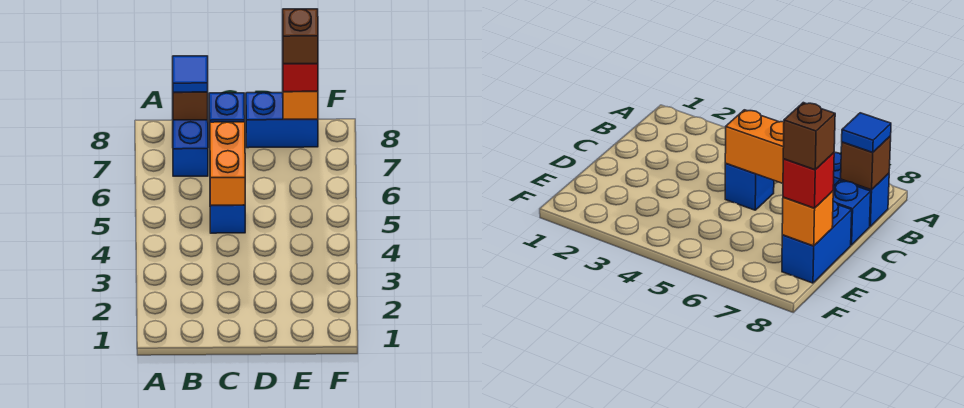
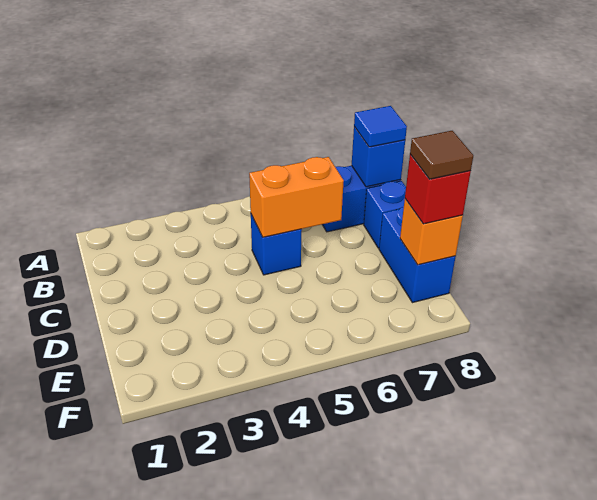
brown 1x1 brick [173,92,208,120] -> blue 1x1 brick [352,127,405,187]
brown 1x1 brick [283,9,318,64] -> brown 1x1 tile [410,131,473,179]

